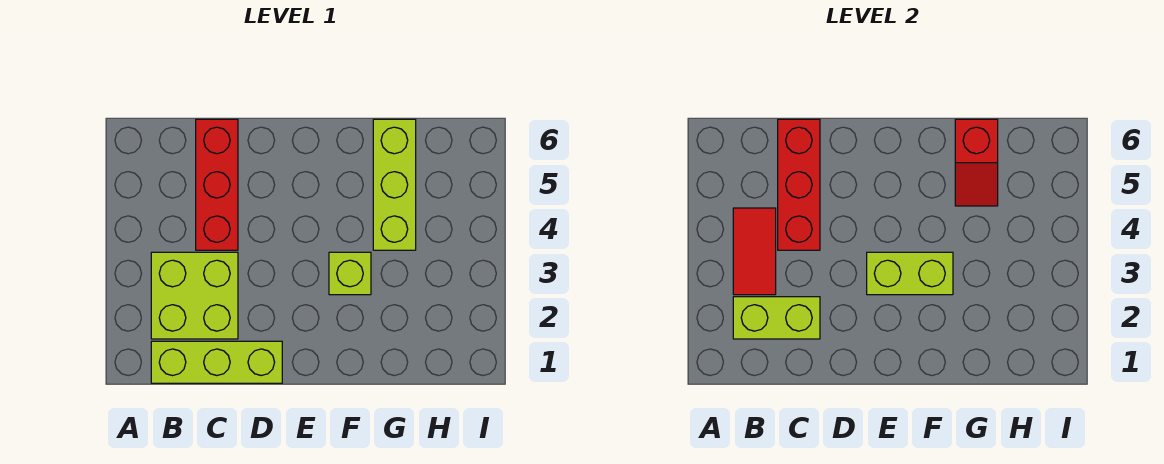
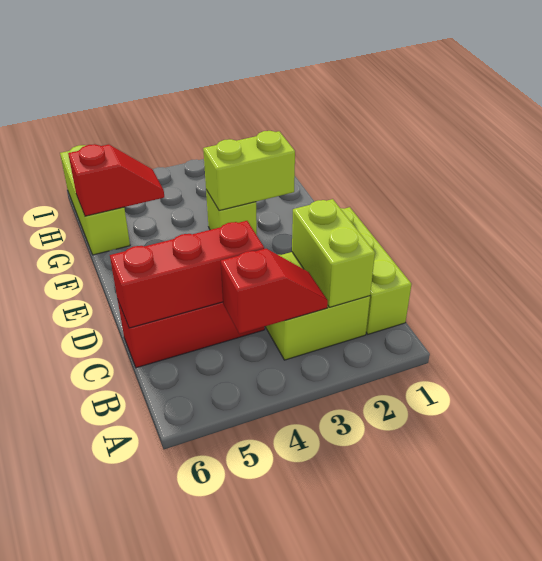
red 1x2 tile [733,208,776,295] -> red 1x2 slope [221,249,328,334]
lime 1x2 brick [867,252,953,295] -> lime 1x2 brick turned to [203,131,295,211]
lime 1x3 brick [373,119,416,250] -> lime 1x3 brick turned to [60,145,130,255]

